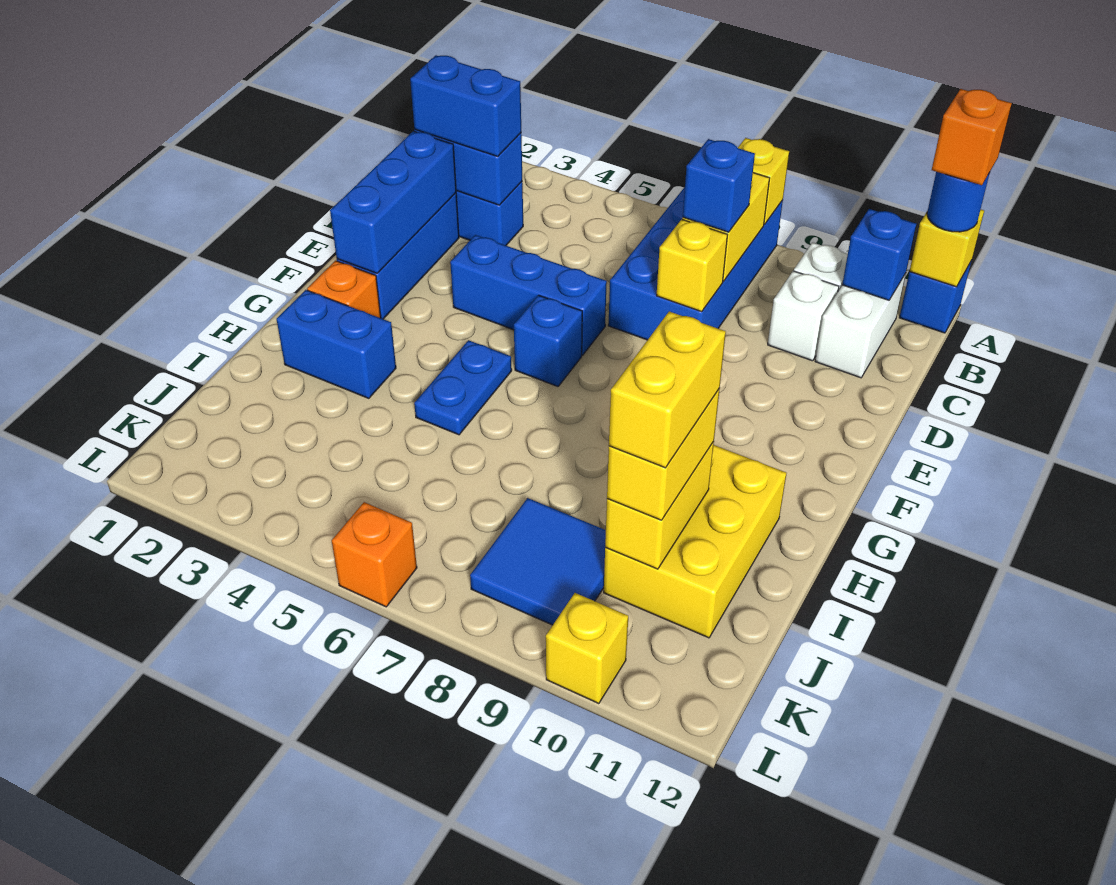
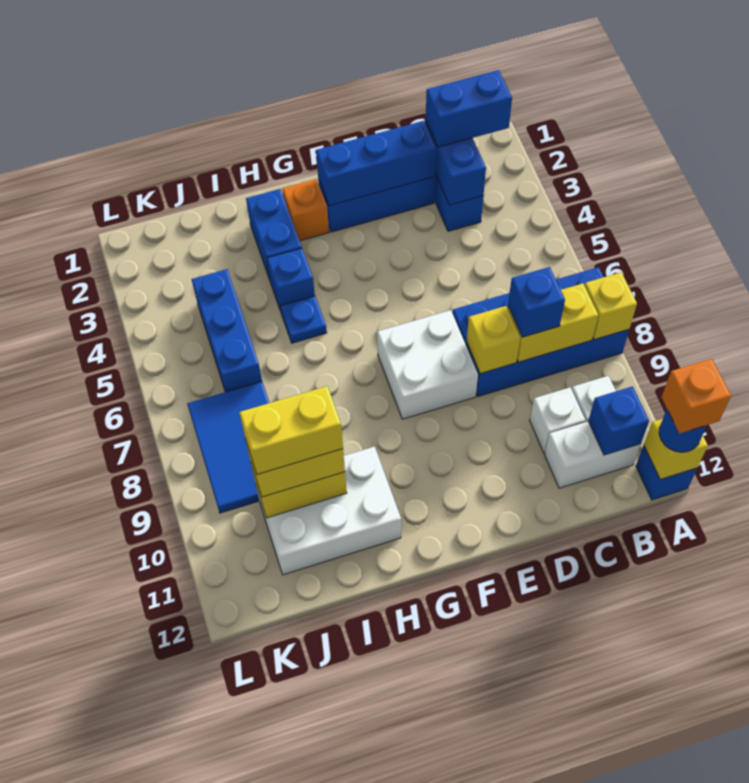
blue 1x2 brick [410,56,521,156] -> blue 1x2 brick turned to [426,70,512,147]
blue 1x3 brick [450,235,607,355] -> blue 1x3 brick moved to [192,269,262,392]
none -> white 2x2 brick [377,310,478,419]
blue 1x1 brick [514,295,582,387] -> blue 1x1 brick moved to [267,248,315,311]
blue 1x2 plate [414,340,512,435] -> blue 1x1 plate [280,296,327,343]
yellow 2x3 brick [604,445,786,638] -> white 2x3 brick [256,447,401,575]
blue 2x2 tile [470,498,606,625] -> blue 2x3 tile [187,382,269,513]
orange 1x1 brick [332,502,417,607] -> none
yellow 1x1 brick [546,593,628,704] -> none

